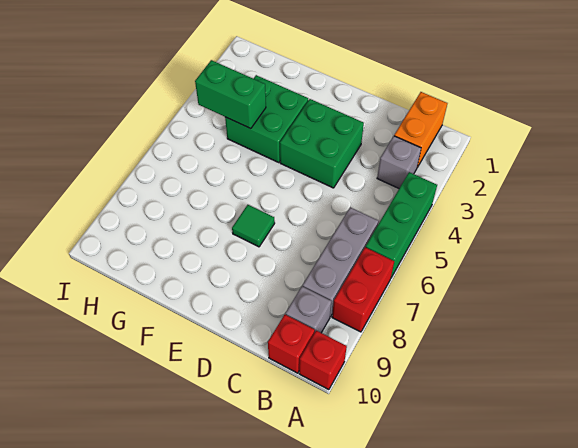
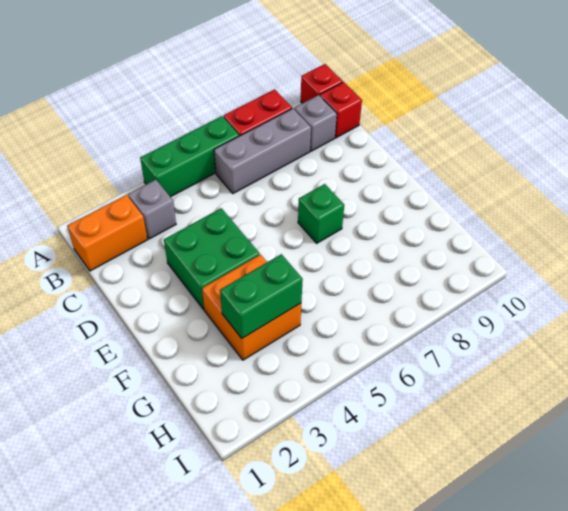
green 1x1 tile [232,205,275,247] -> green 1x1 brick [298,184,344,243]
green 2x2 brick [225,75,308,163] -> orange 2x2 brick [202,255,301,360]
green 1x2 brick [195,60,266,129] -> green 1x2 brick turned to [220,254,303,338]

